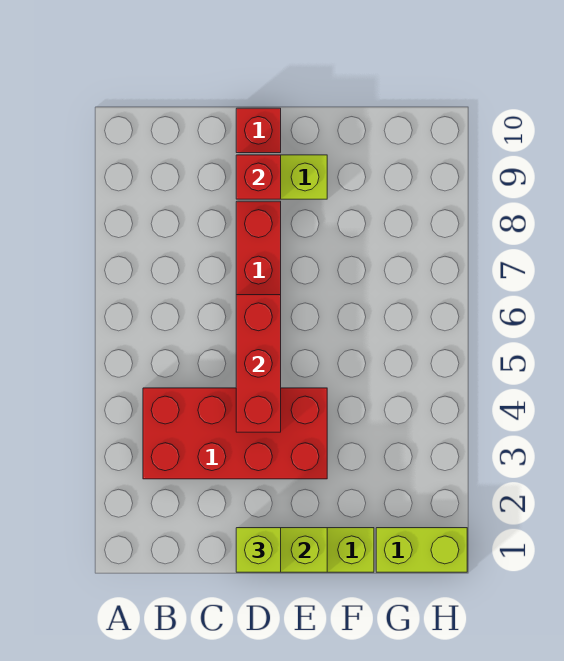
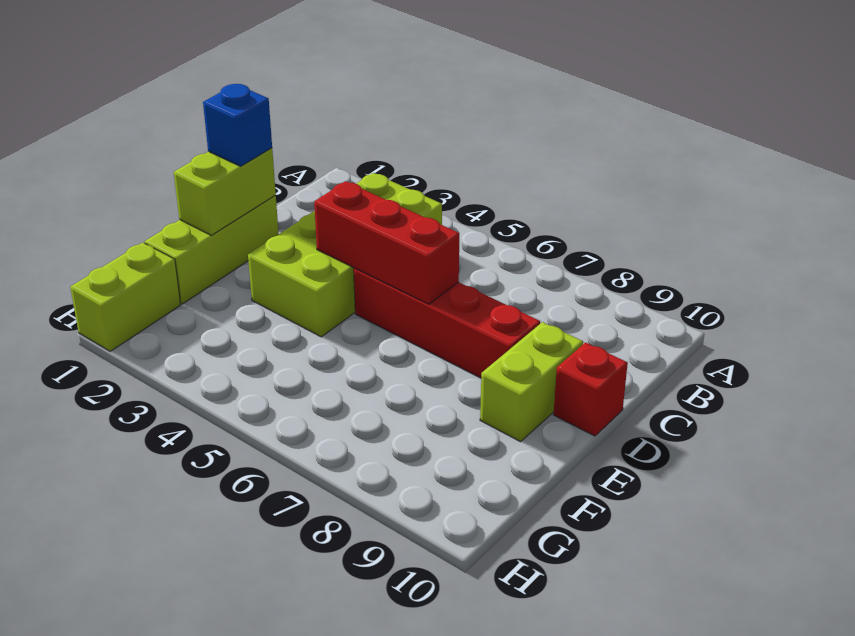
red 2x4 brick [143,388,327,479] -> lime 2x4 brick [248,173,442,337]
lime 1x1 brick [236,528,281,572] -> blue 1x1 brick [203,84,272,166]
red 1x1 brick [236,155,281,199] -> none

